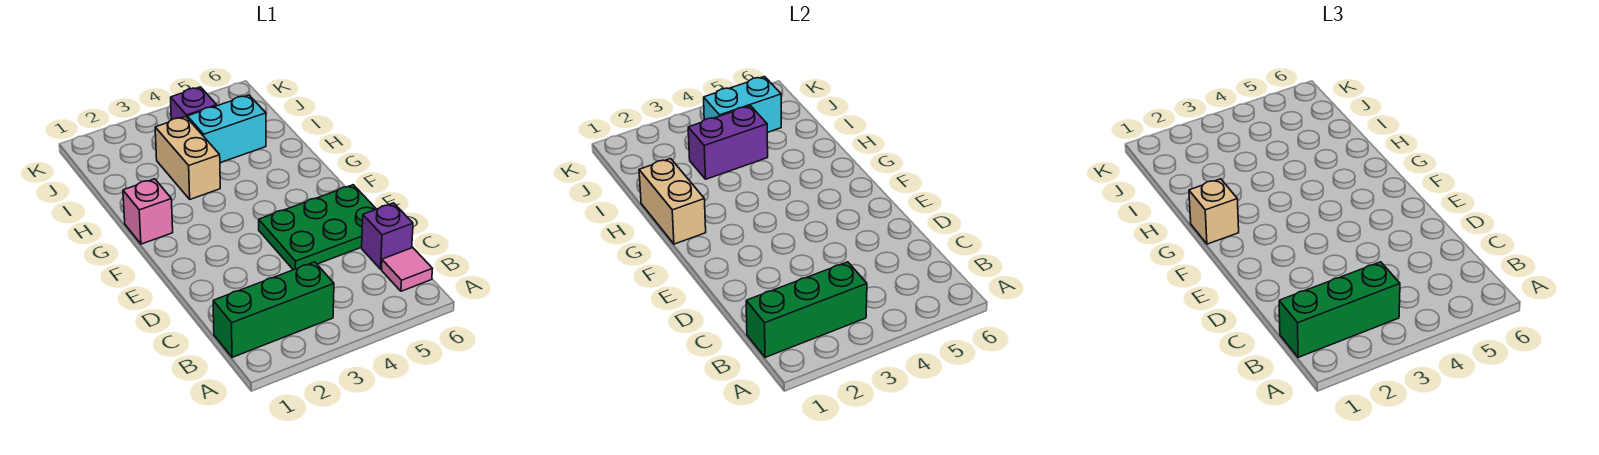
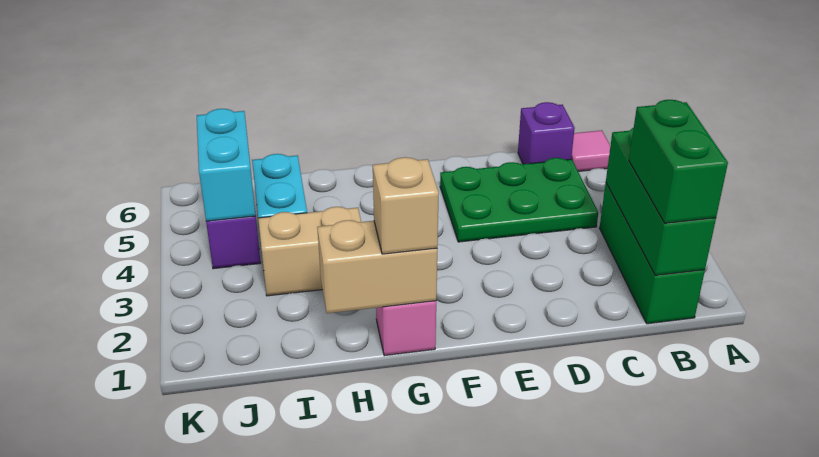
green 1x3 brick [1279,262,1400,357] -> green 1x2 brick [629,100,728,223]
green 2x3 plate [259,185,376,270] -> green 2x3 plate turned to [440,158,598,242]
purple 1x2 brick [688,106,768,179] -> none

